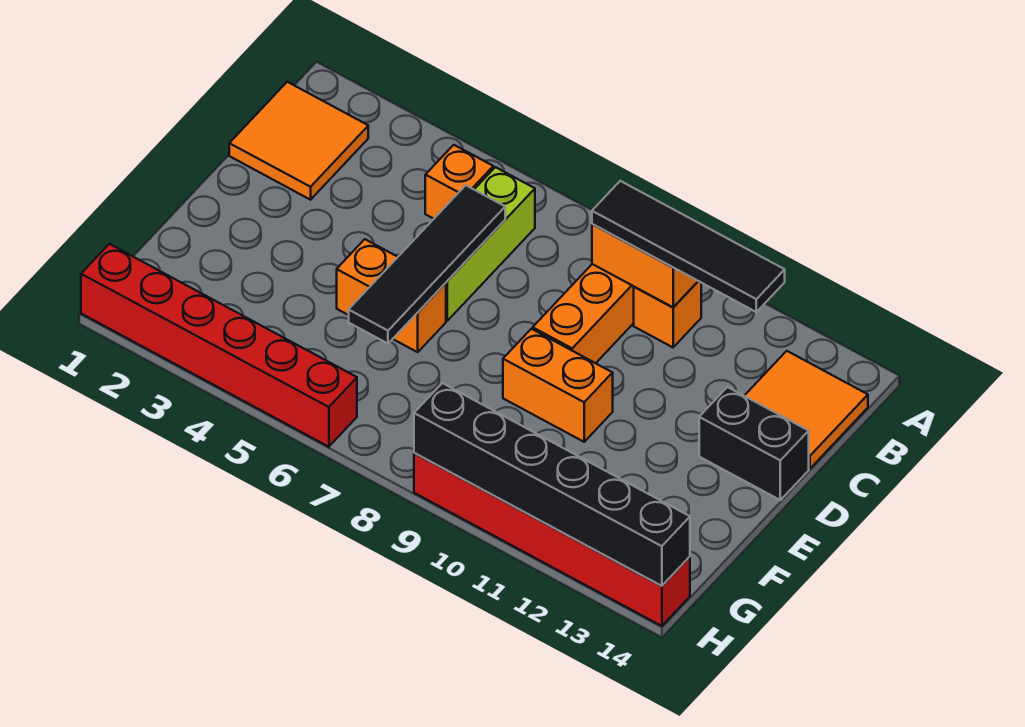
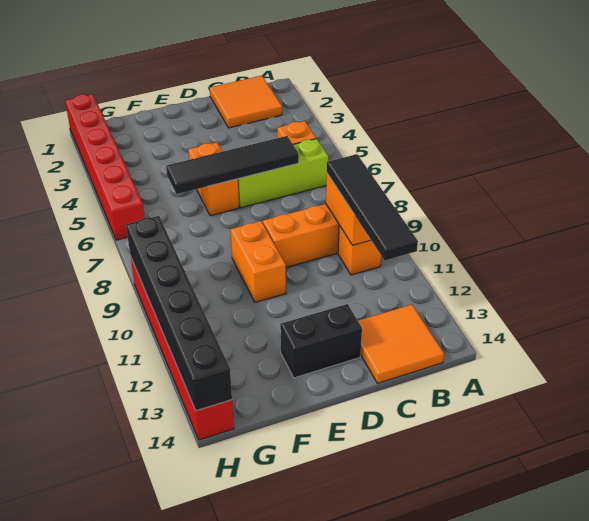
black 1x2 brick [699,387,809,500] -> black 1x2 brick turned to [280,304,362,378]

